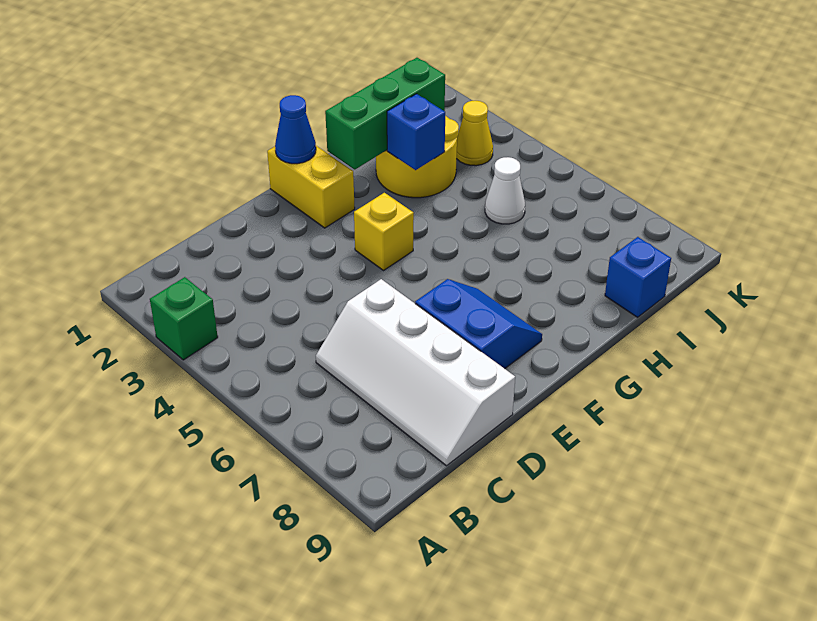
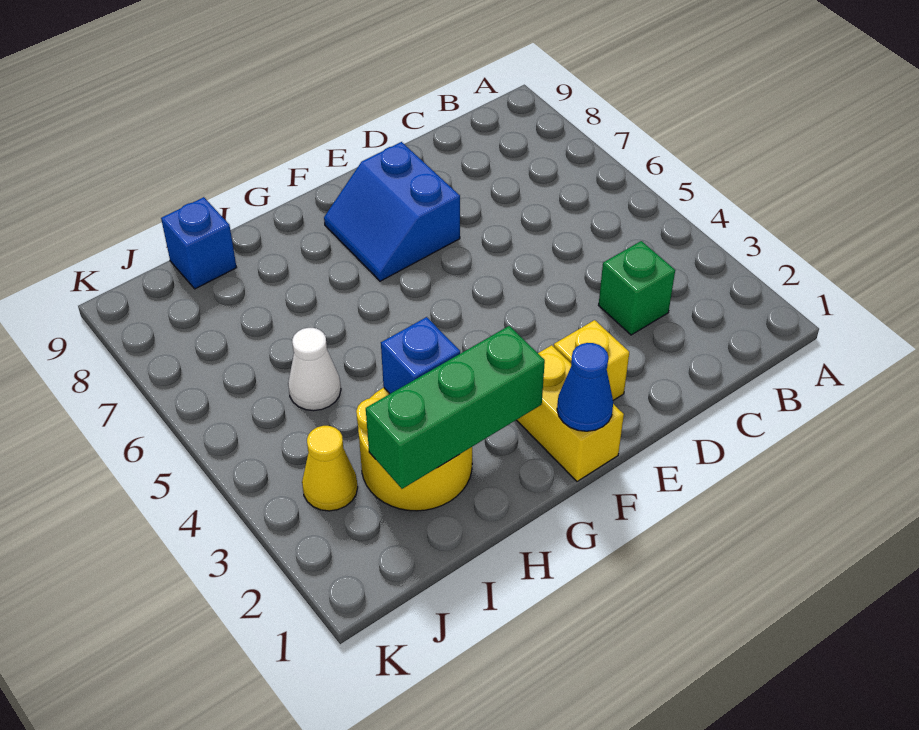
green 1x1 brick [150,277,218,360] -> green 1x1 brick moved to [598,241,675,335]
white 2x4 slope [316,279,515,466] -> none
yellow 1x1 brick [354,193,414,270] -> yellow 1x1 brick moved to [554,320,629,400]

